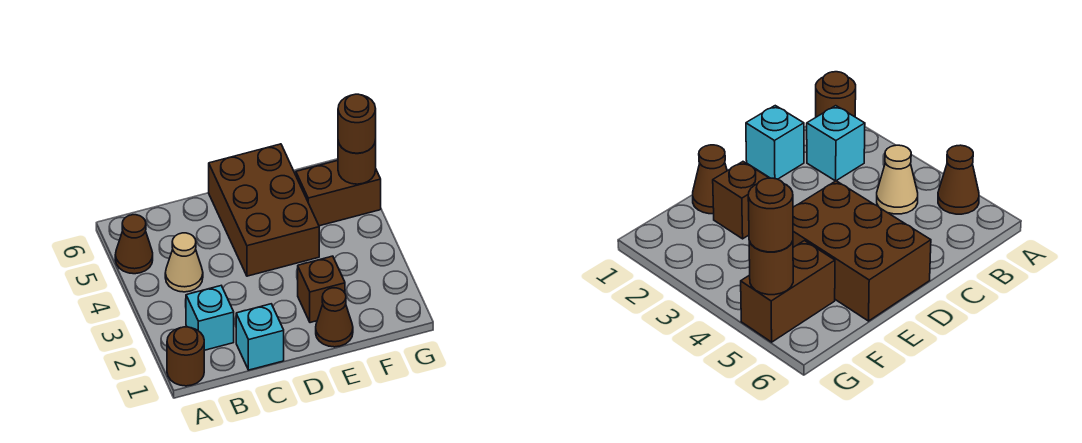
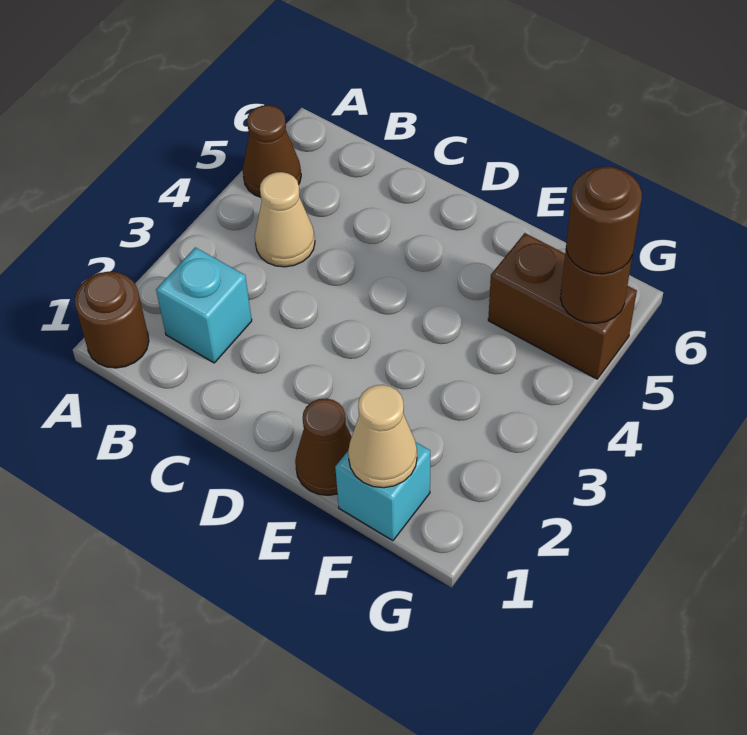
cyan 1x1 brick [236,304,284,370] -> cyan 1x1 brick moved to [335,442,430,541]
brown 2x3 brick [209,144,319,276] -> none
brown 1x1 brick [298,256,345,323] -> none
none -> tan 1x1 cone [348,385,417,488]

